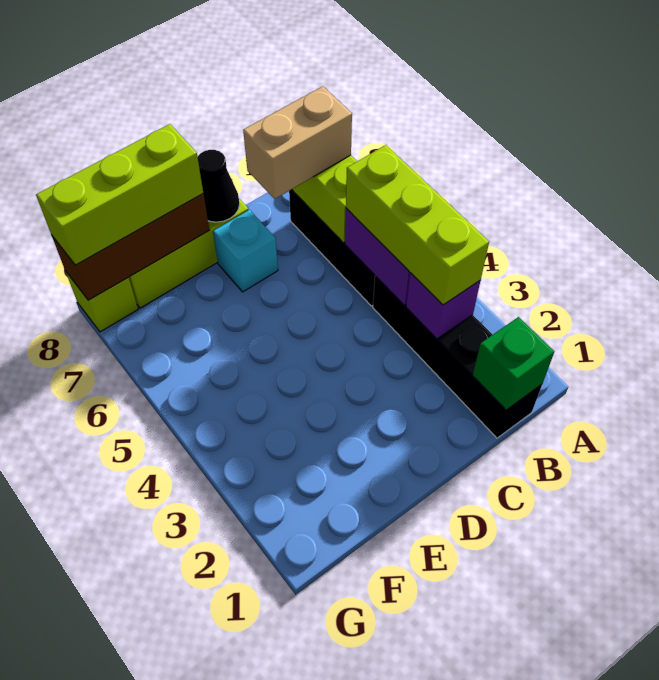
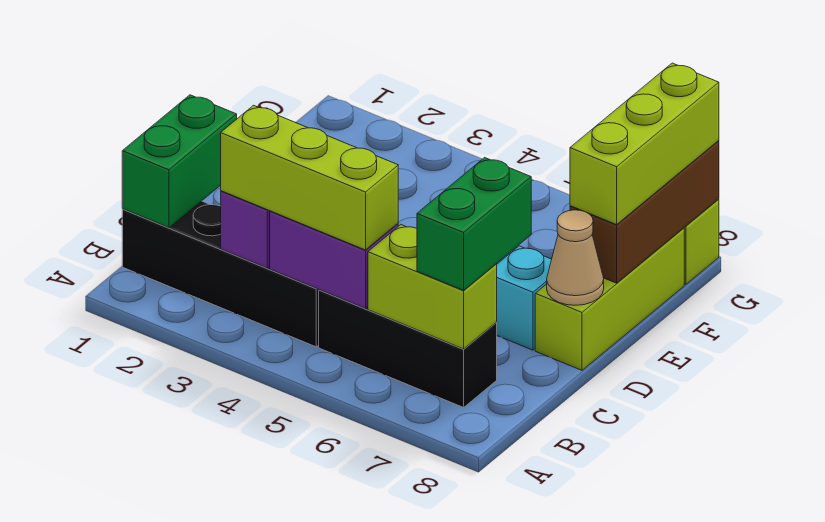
green 1x1 brick [473,317,554,410] -> green 1x2 brick [122,95,237,228]
tan 1x2 brick [243,86,352,199] -> green 1x2 brick [417,158,531,290]
black 1x1 cone [198,150,240,222] -> tan 1x1 cone [547,210,604,305]

